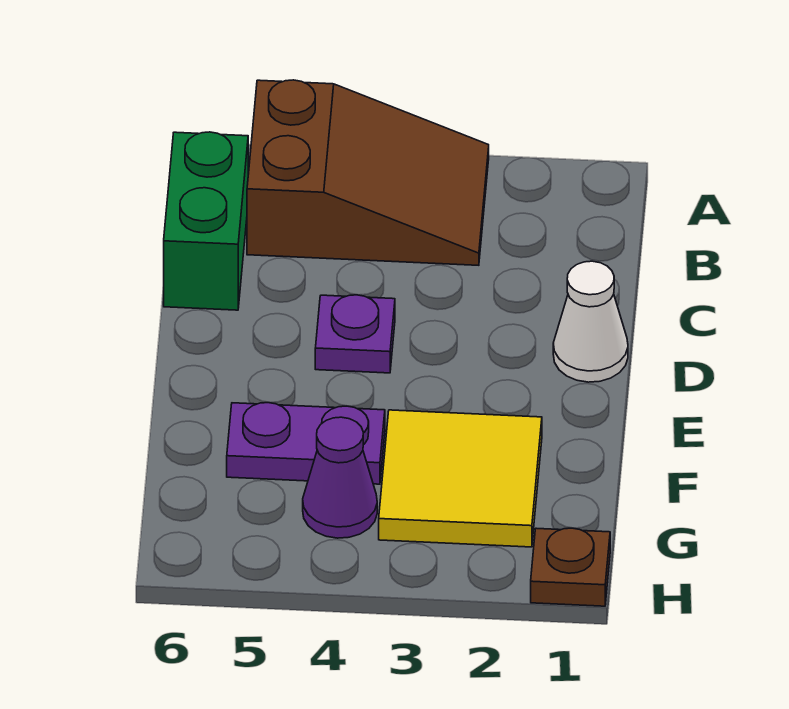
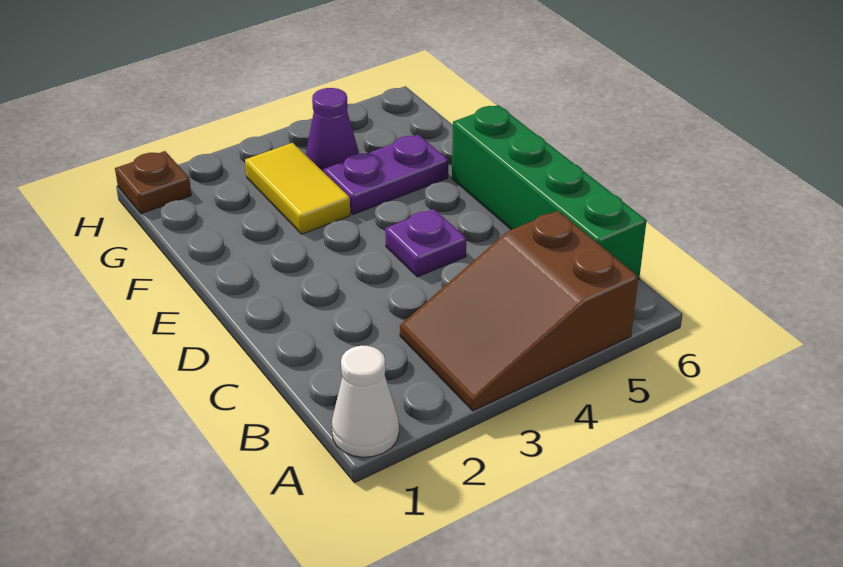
green 1x2 brick [164,132,248,310] -> green 1x4 brick [452,105,647,280]
white 1x1 cone [553,261,628,382] -> white 1x1 cone moved to [332,346,399,457]
yellow 2x2 tile [379,410,542,547] -> yellow 1x2 tile [245,143,350,234]

